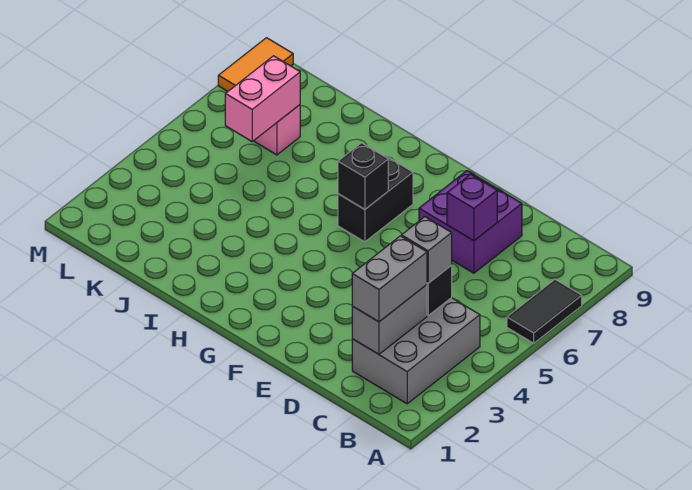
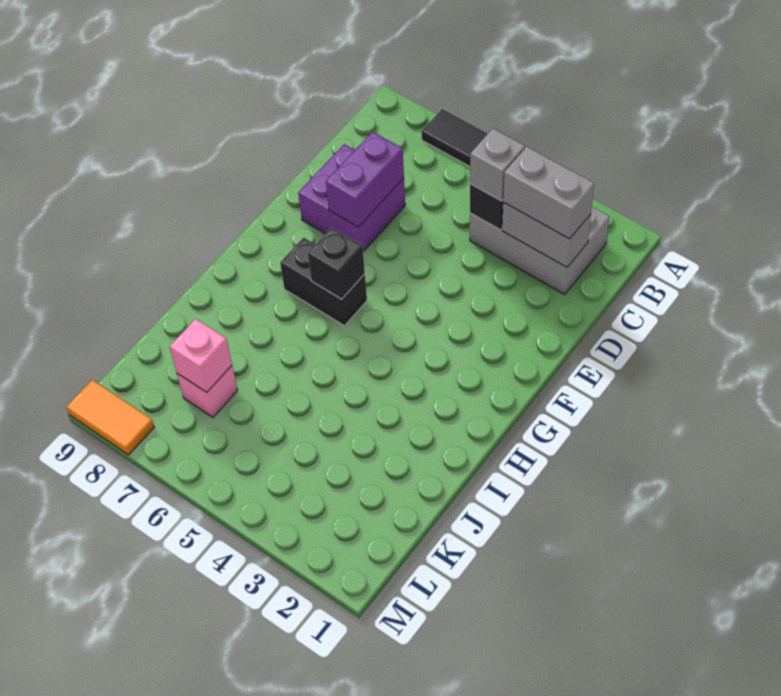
purple 1x1 brick [447,174,497,241] -> purple 1x2 brick [326,132,404,227]
pink 1x2 brick [225,56,300,141] -> pink 1x1 brick [170,319,232,392]

